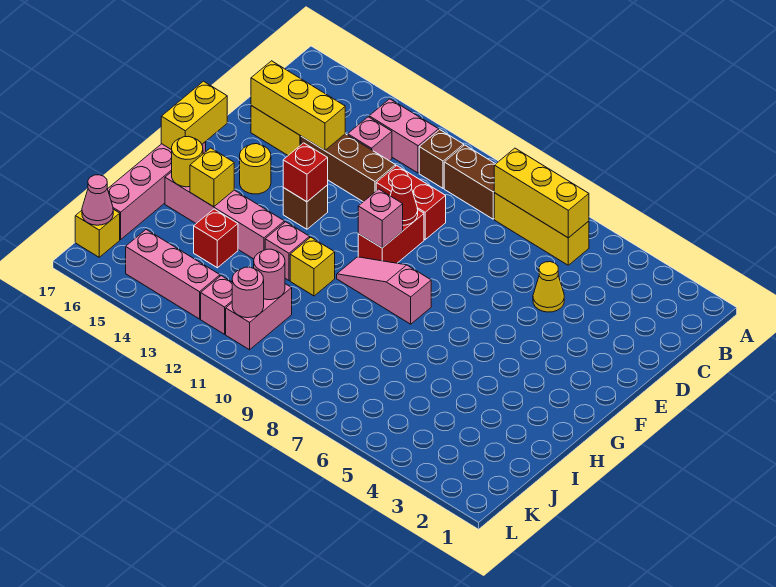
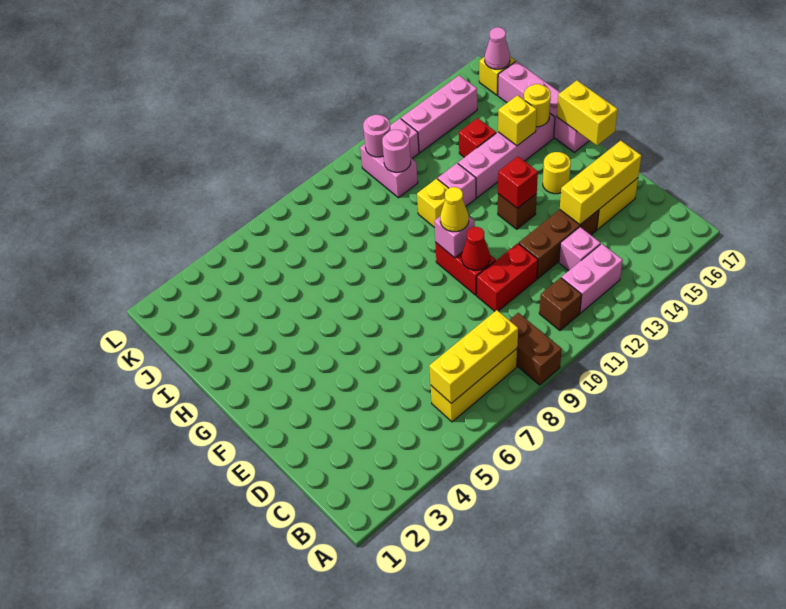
brown 1x2 brick [444,145,495,219] -> brown 1x2 brick turned to [509,313,562,385]
yellow 1x1 cone [533,262,564,312] -> yellow 1x1 cone moved to [440,187,469,232]
pink 1x3 slope [337,257,431,324] -> none

